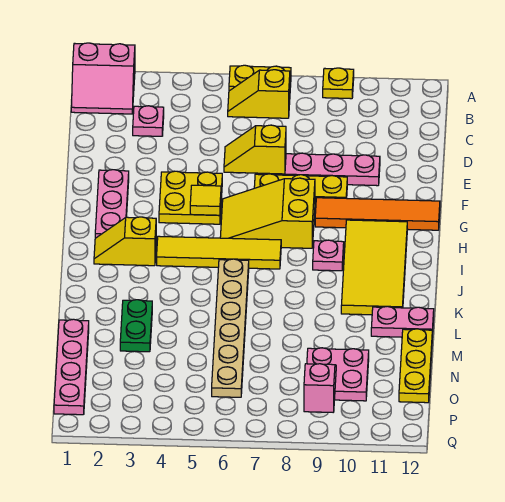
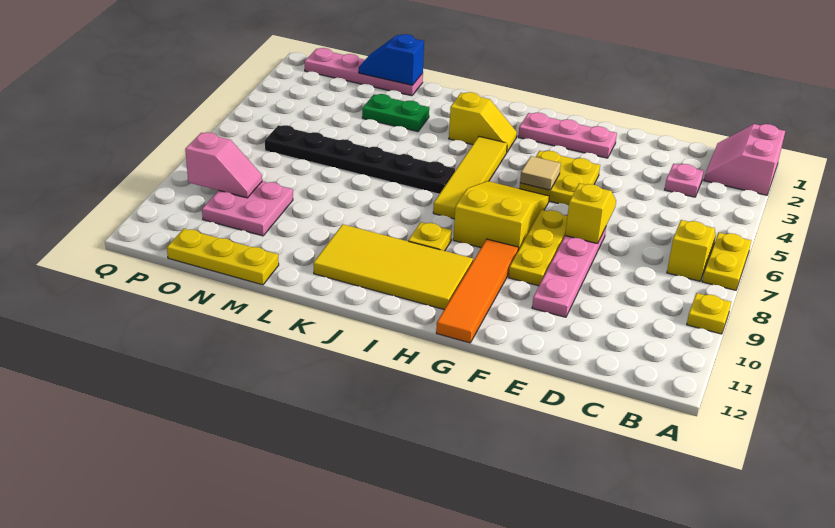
yellow 1x1 tile [190,185,221,215] -> tan 1x1 tile [520,156,561,190]
yellow 1x2 slope [94,217,156,266] -> yellow 1x2 slope turned to [449,92,517,152]
pink 1x1 plate [313,240,344,271] -> yellow 1x1 plate [408,222,452,251]
tan 1x6 plate [212,259,249,397] -> black 1x6 plate [265,125,455,194]
pink 1x2 plate [371,306,434,337] -> none
none -> blue 1x2 slope [359,34,424,85]

